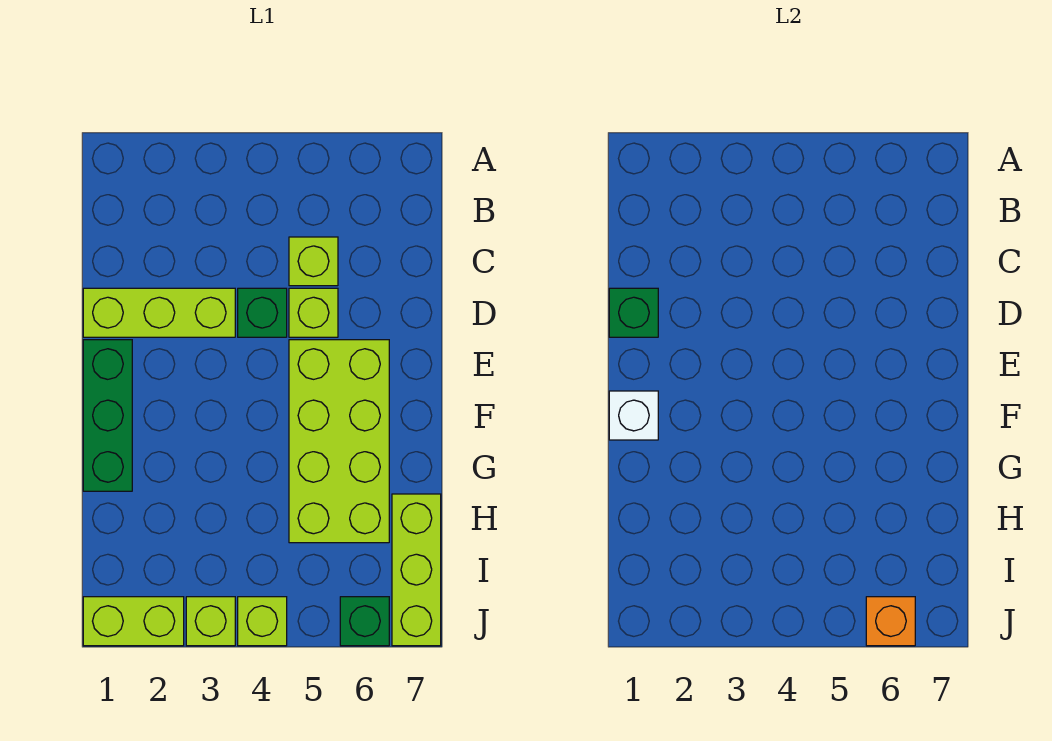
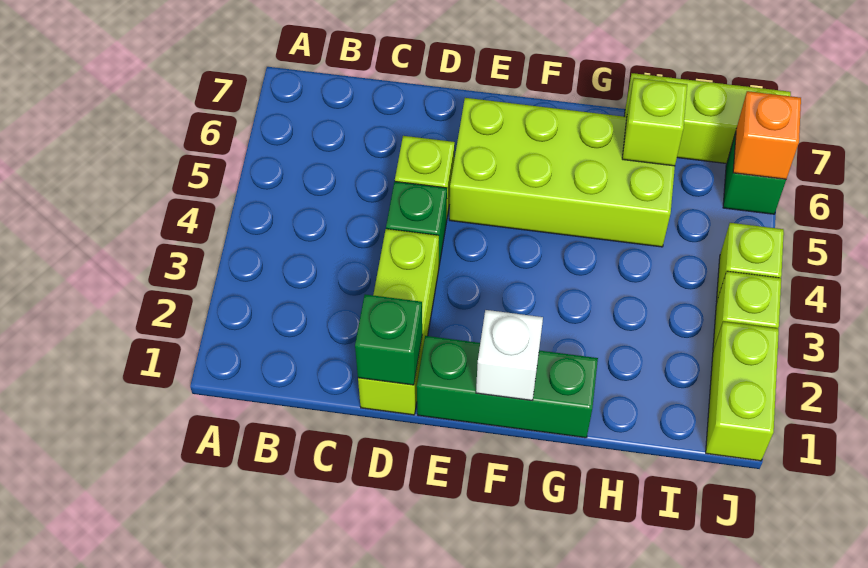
lime 1x1 brick [289,237,338,286] -> lime 1x1 brick moved to [622,78,687,166]

